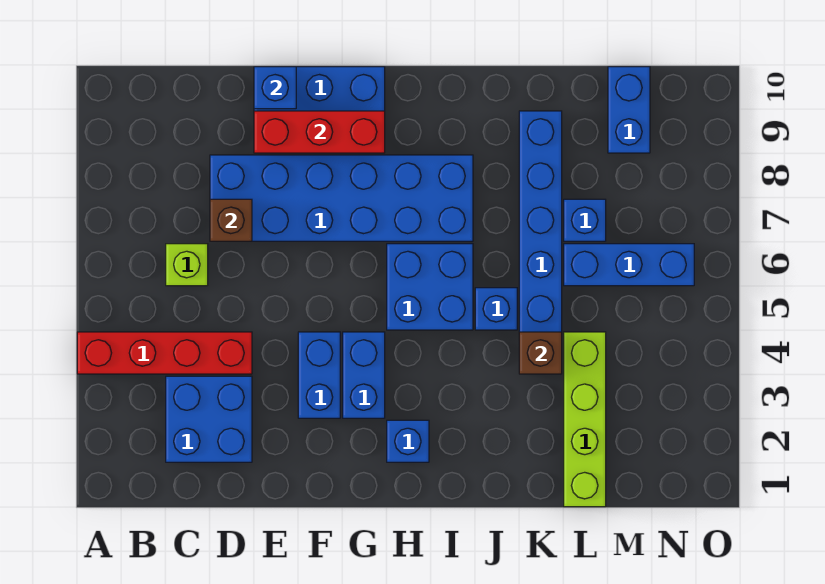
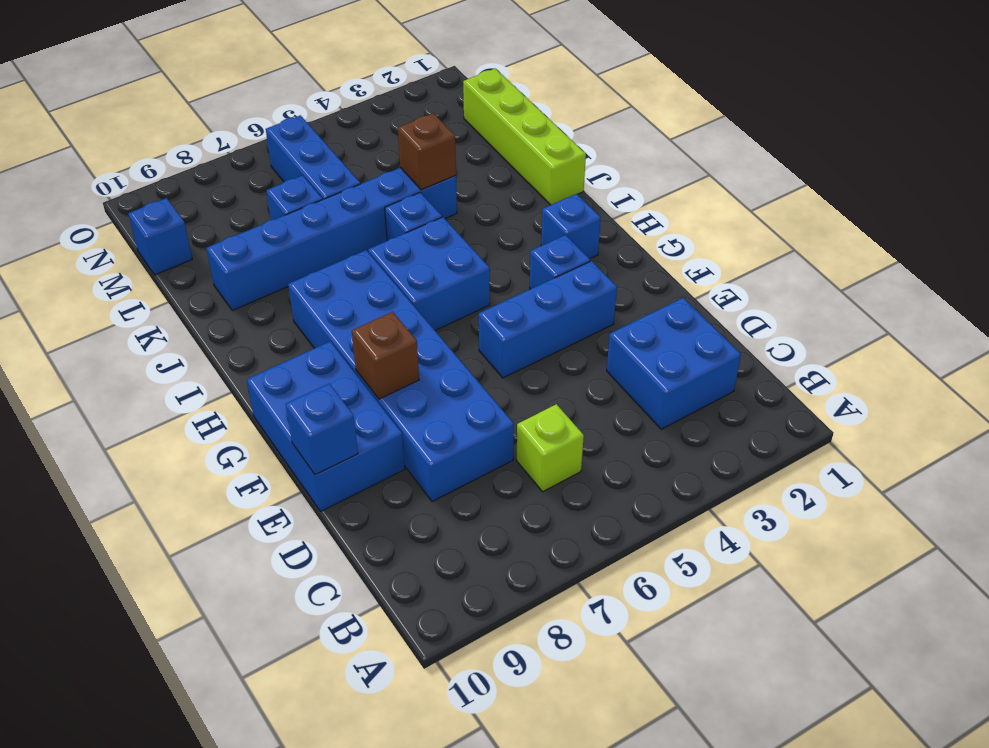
red 1x4 brick [77,332,252,374] -> none
brown 1x1 brick [210,199,252,241] -> brown 1x1 brick moved to [352,312,419,399]
red 1x3 brick [254,111,385,153] -> none
blue 1x2 brick [298,332,340,418] -> blue 1x3 brick [479,261,617,378]
blue 1x2 brick [343,332,385,418] -> blue 1x1 brick [530,235,590,289]
lime 1x4 brick [564,332,606,507] -> lime 1x4 brick turned to [463,69,586,205]
blue 1x2 brick [608,67,650,153] -> blue 1x1 brick [128,198,192,275]

